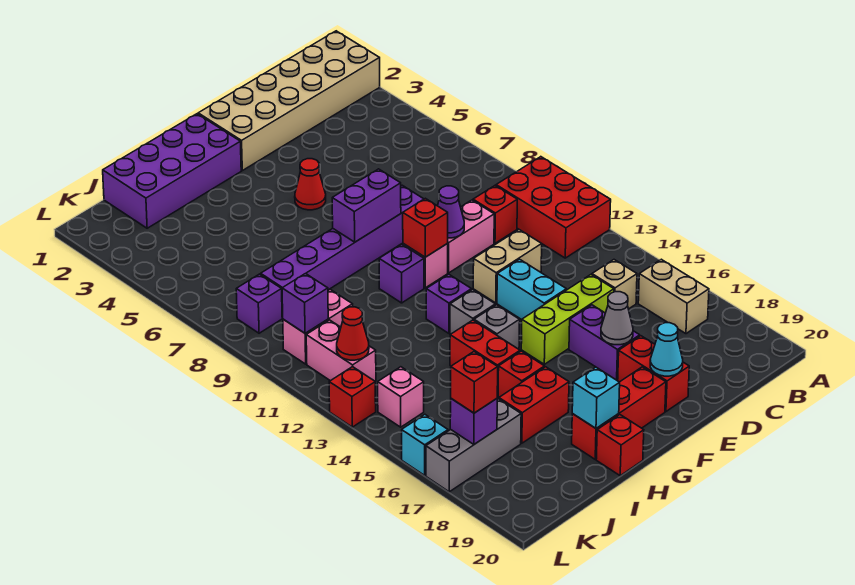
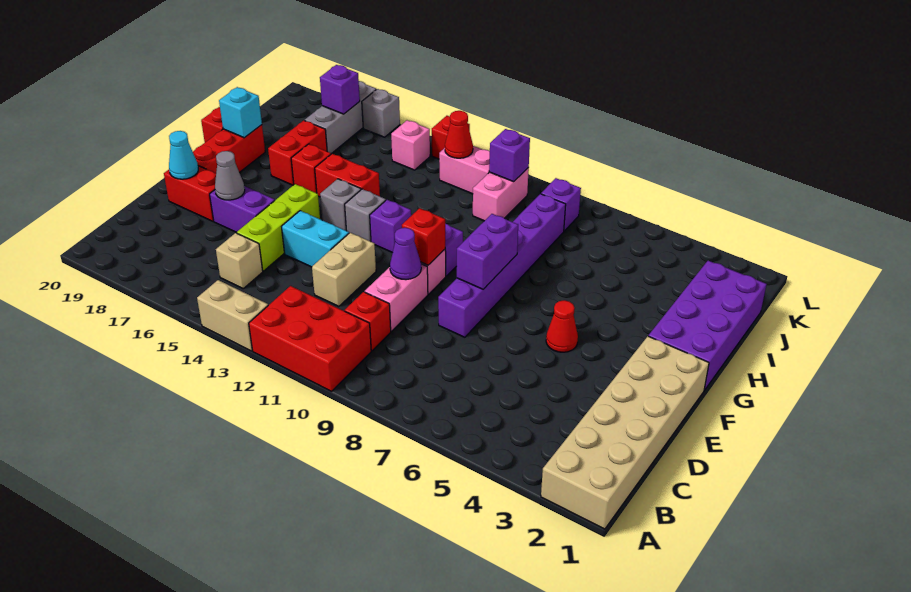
tan 1x2 brick [638,259,709,334] -> tan 1x2 brick moved to [197,280,268,351]
red 1x1 brick [451,352,498,413] -> none
cyan 1x1 brick [402,414,448,475] -> grey 1x1 brick [362,89,400,137]

